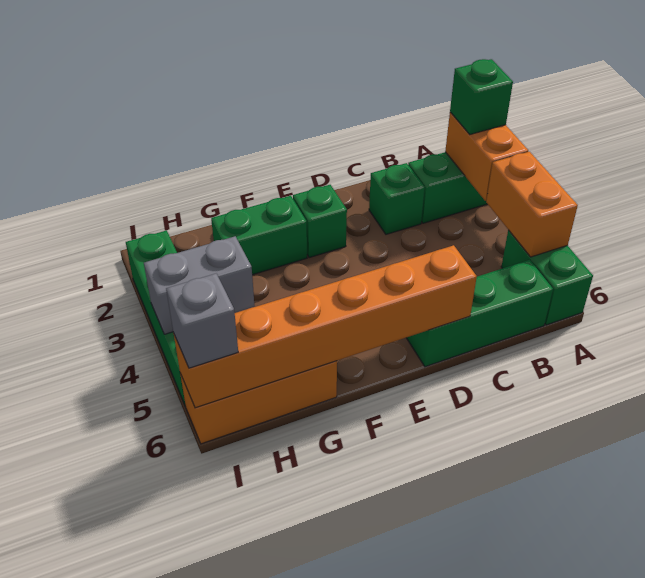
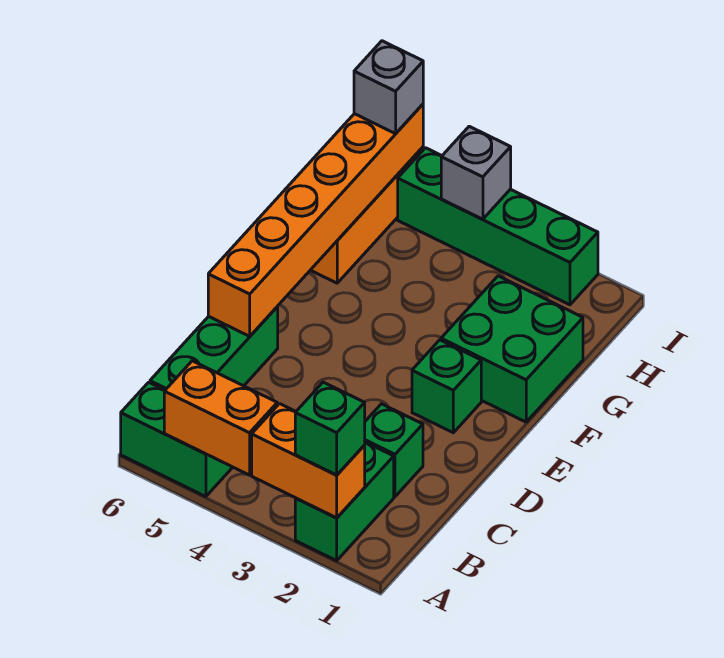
green 1x2 brick [211,196,307,275] -> green 2x2 brick [441,276,583,422]
grey 1x2 brick [144,236,255,334] -> grey 1x1 brick [441,126,511,219]

